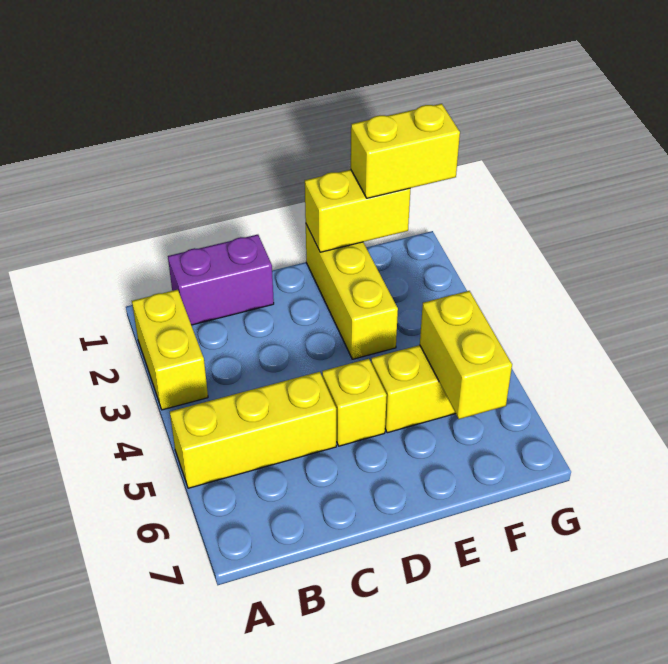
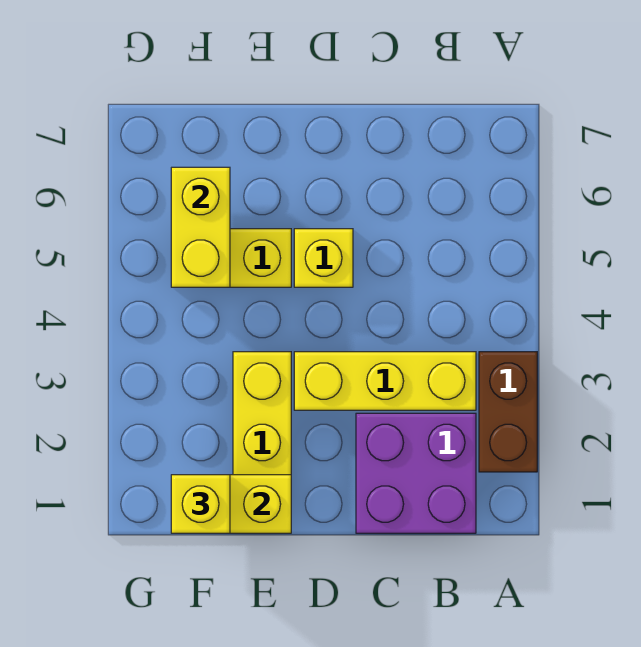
yellow 1x2 brick [132,290,208,410] -> brown 1x2 brick [479,352,537,472]
yellow 1x3 brick [170,372,336,488] -> yellow 1x3 brick moved to [294,352,476,410]
purple 1x2 brick [168,235,274,325] -> purple 2x2 brick [356,413,476,533]
yellow 1x2 brick [351,104,460,198] -> yellow 1x1 brick [171,475,230,533]

